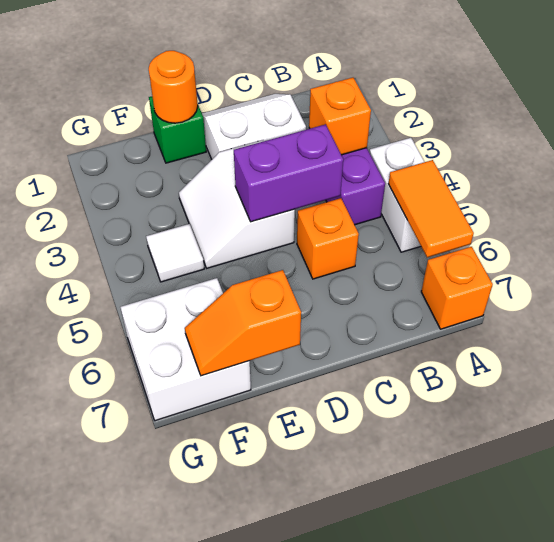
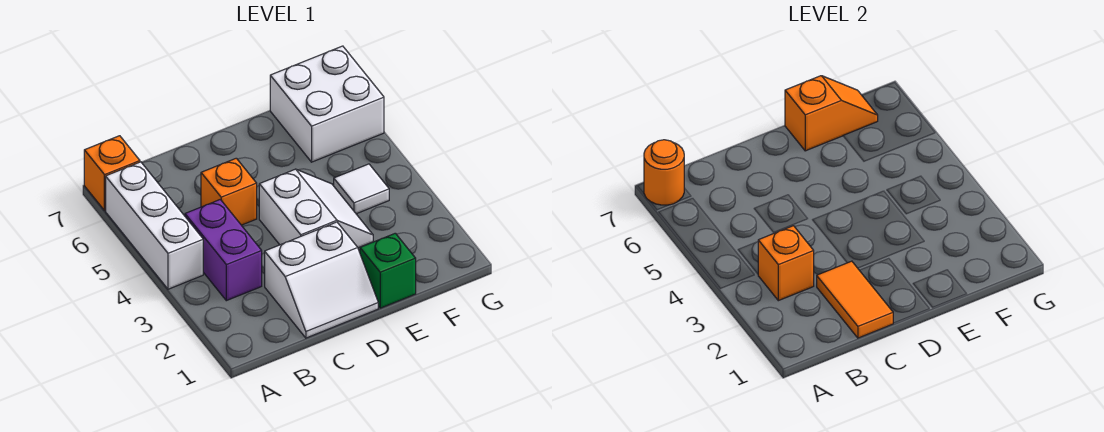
white 1x2 brick [369,138,425,252] -> white 1x3 brick [106,162,203,289]
orange 1x2 tile [388,160,474,257] -> orange 1x2 tile moved to [817,261,893,338]
purple 1x2 brick [234,124,343,222] -> none
orange 1x1 round brick [149,51,198,123] -> orange 1x1 round brick moved to [644,140,684,205]

